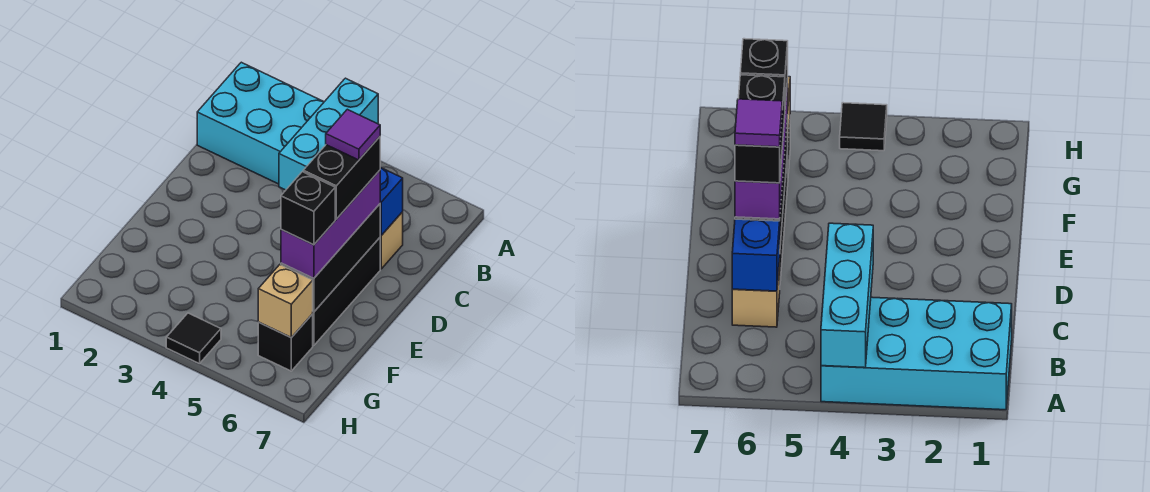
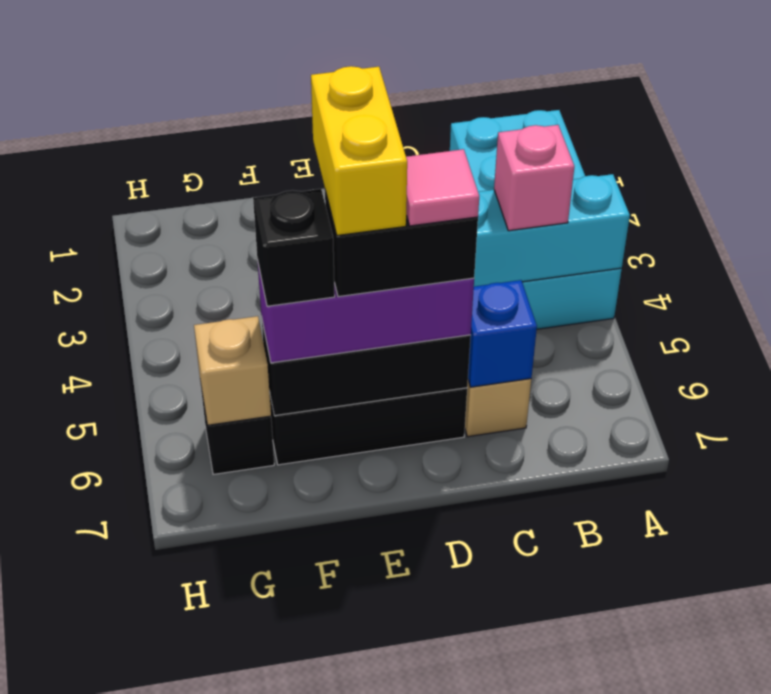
none -> pink 1x1 brick [494,125,574,231]
purple 1x1 tile [326,109,380,160] -> pink 1x1 tile [406,149,479,226]
none -> yellow 1x2 brick [311,66,407,236]
black 1x1 tile [166,313,221,364] -> none

